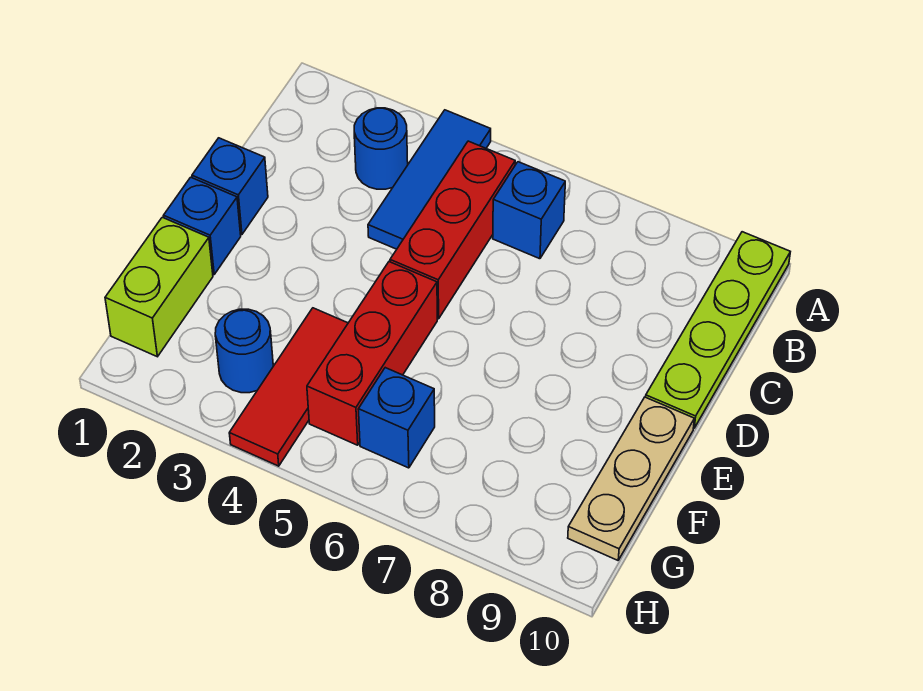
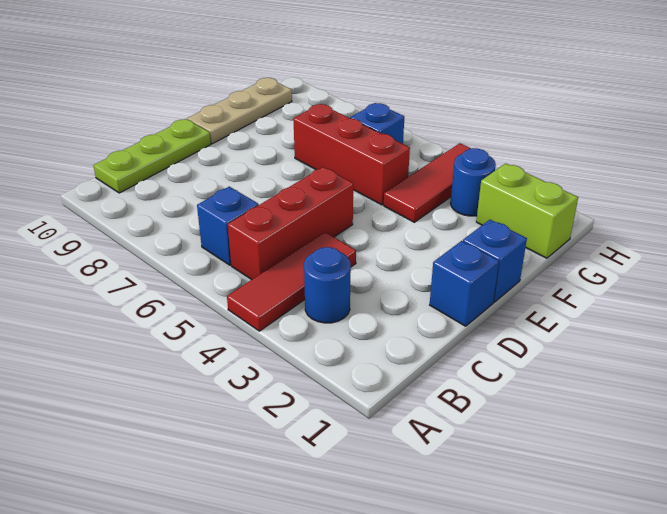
blue 1x3 tile [368,110,491,249] -> red 1x3 tile [227,232,356,331]
lime 1x4 plate [646,232,790,428] -> lime 1x3 plate [93,119,211,193]
red 1x3 brick [307,262,437,445] -> red 1x3 brick turned to [294,104,410,205]
lime 1x2 brick [105,217,213,357] -> lime 1x2 brick turned to [476,163,578,258]

